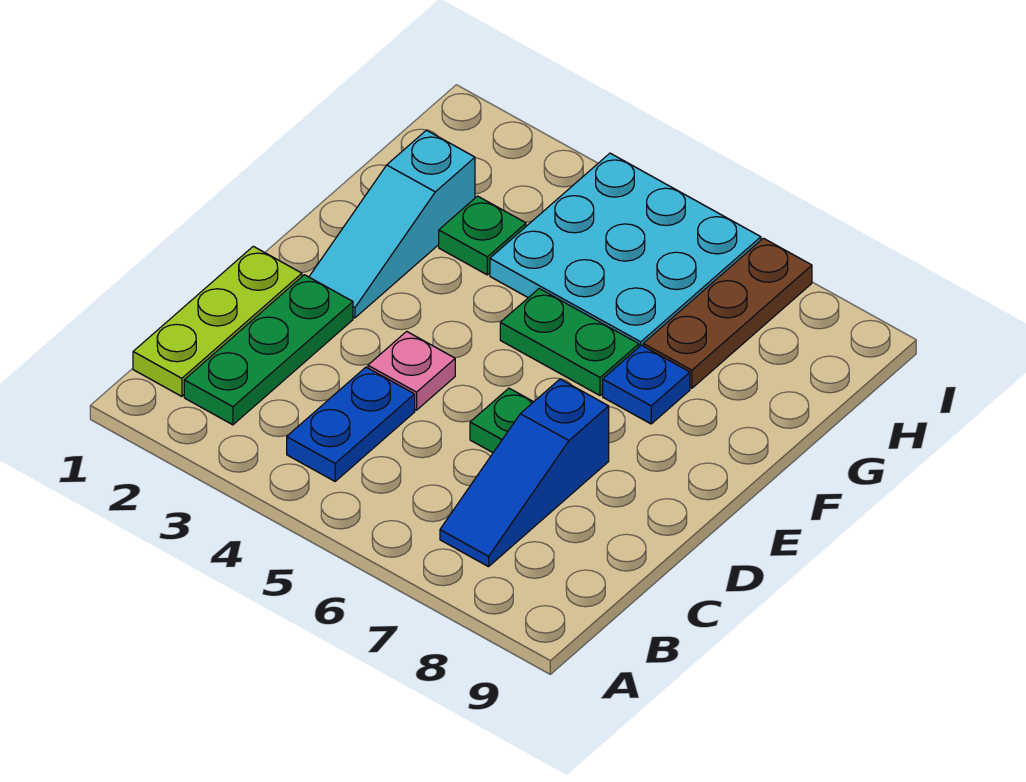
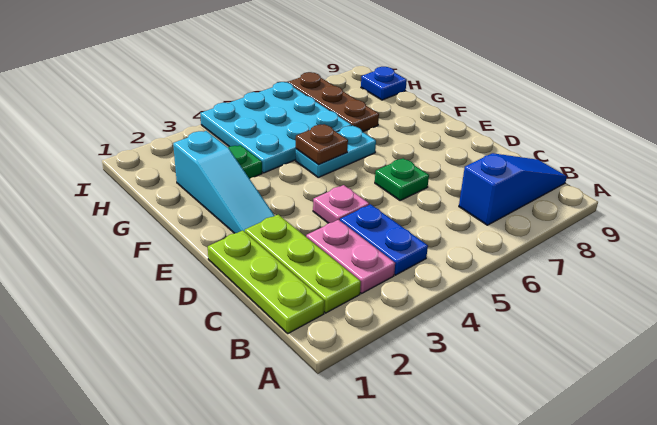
green 1x3 plate [184,275,353,425] -> lime 1x3 plate [245,215,361,313]
none -> pink 1x2 plate [306,220,395,293]
blue 1x3 slope [440,379,609,567] -> blue 1x3 slope turned to [459,153,567,225]
green 1x2 plate [500,289,639,396] -> cyan 1x2 plate [296,126,376,177]
none -> brown 1x1 plate [296,124,348,165]
blue 1x1 plate [603,345,690,424] -> blue 1x1 plate moved to [361,67,407,100]

